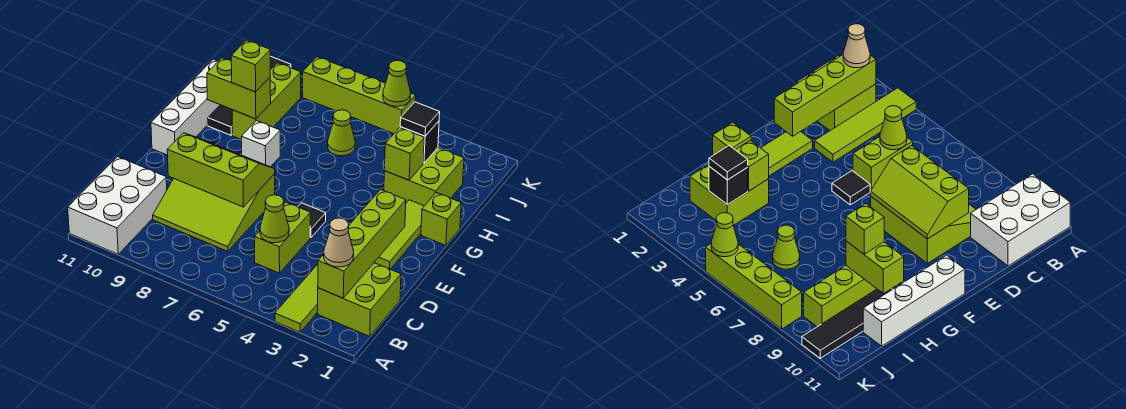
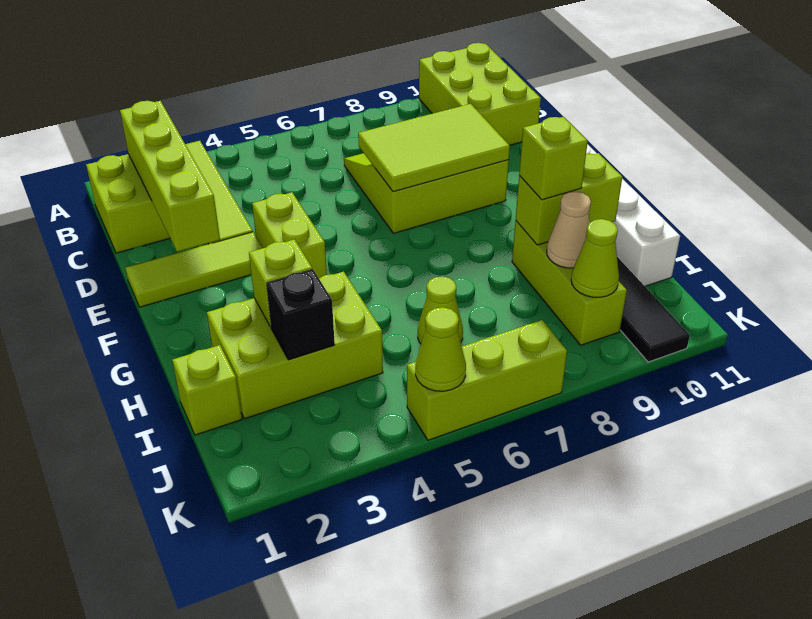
white 2x3 brick [68,157,167,254] -> lime 2x3 brick [419,43,541,145]
tan 1x1 cone [324,218,354,267] -> tan 1x1 cone moved to [547,191,591,268]
lime 1x2 brick [255,202,310,273] -> lime 1x2 brick moved to [252,192,327,278]
lime 1x1 cone [260,195,289,243] -> lime 1x1 cone moved to [571,219,619,297]
lime 2x3 slope [167,133,275,207] -> lime 2x3 tile [358,104,510,192]
lime 1x3 tile [374,200,424,269] -> lime 1x3 tile turned to [125,232,262,307]
black 1x1 tile [298,203,326,238] -> none
lime 1x1 brick [421,193,461,246] -> lime 1x1 brick moved to [172,345,242,435]
white 1x1 brick [241,121,280,167] -> none
lime 2x2 brick [384,148,464,206] -> lime 2x3 brick [207,272,383,419]
black 1x1 tile [400,102,440,136] -> none
lime 1x4 brick [303,57,416,134] -> lime 1x3 brick [407,320,567,440]

